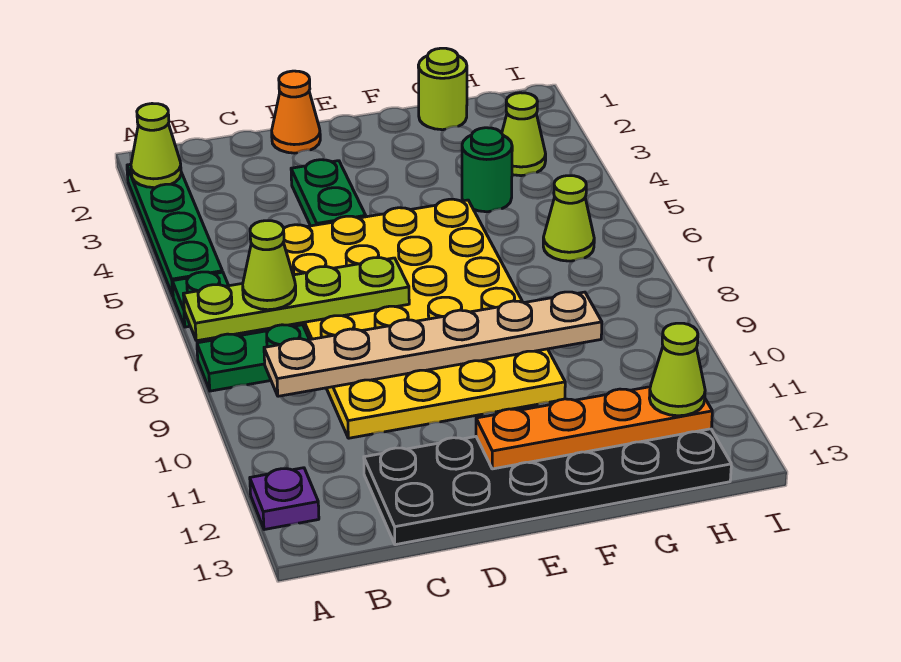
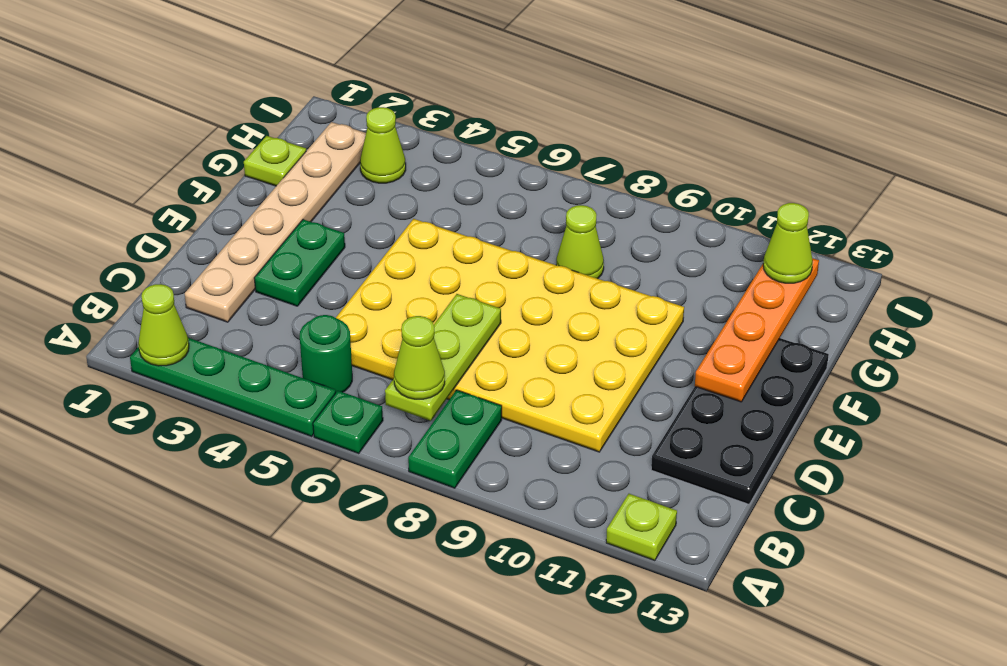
lime 1x4 plate [183,258,409,341] -> lime 1x3 plate [385,294,501,421]
purple 1x1 plate [250,468,319,530] -> lime 1x1 plate [606,494,677,561]
tan 1x6 plate [264,292,602,396] -> tan 1x6 plate moved to [185,122,366,322]
black 2x6 plate [364,429,731,545] -> black 2x4 plate [651,338,829,504]
orange 1x1 cone [272,71,320,153] -> none
green 1x2 plate [291,160,366,226] -> green 1x2 plate turned to [254,219,345,306]
lime 1x1 round brick [418,48,467,130] -> lime 1x1 plate [244,136,306,186]
green 1x1 round brick [462,128,512,212] -> green 1x1 round brick moved to [300,315,352,392]
lime 1x1 cone [543,176,594,261] -> lime 1x1 cone moved to [556,205,604,279]

